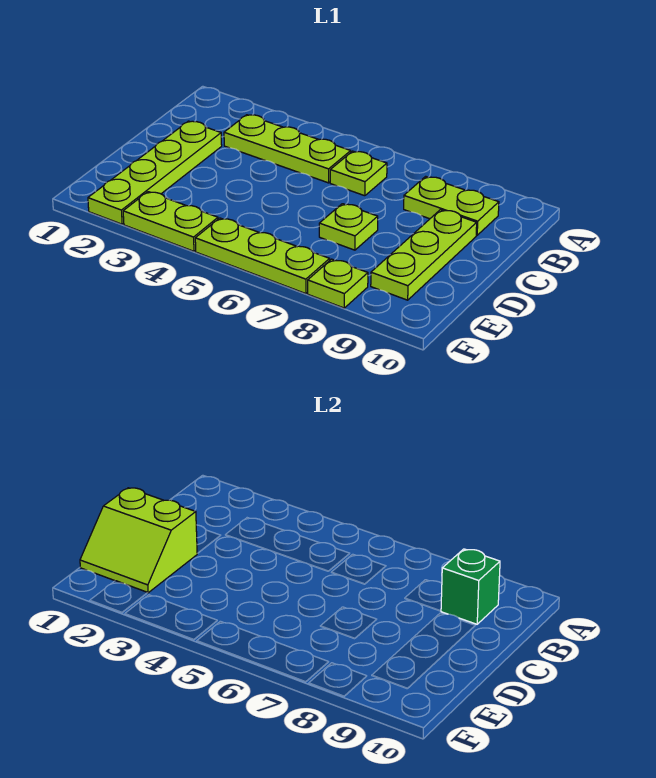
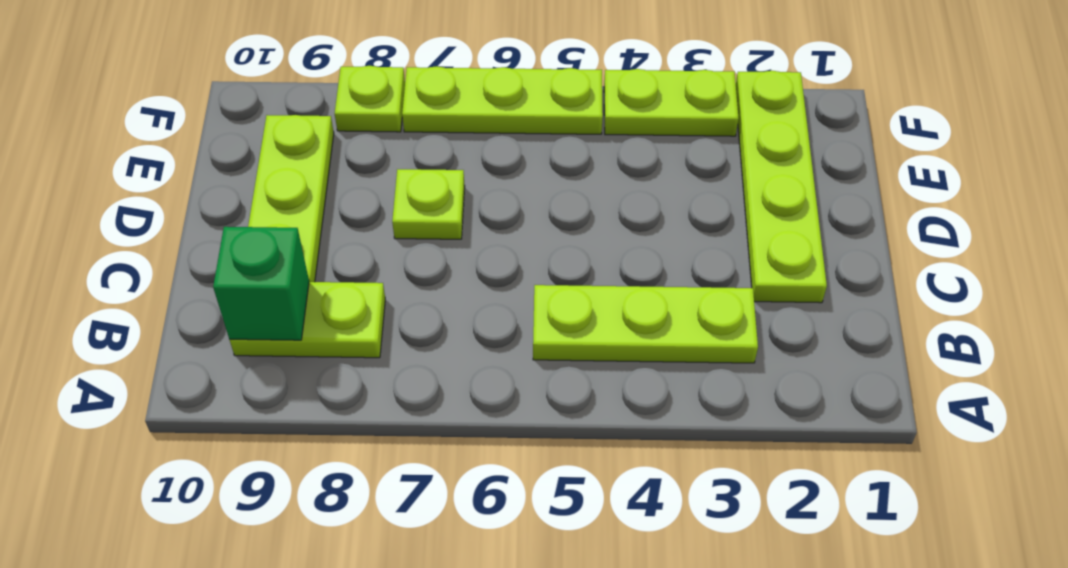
lime 1x1 plate [330,151,387,196] -> none
lime 2x2 slope [80,488,197,593] -> none

